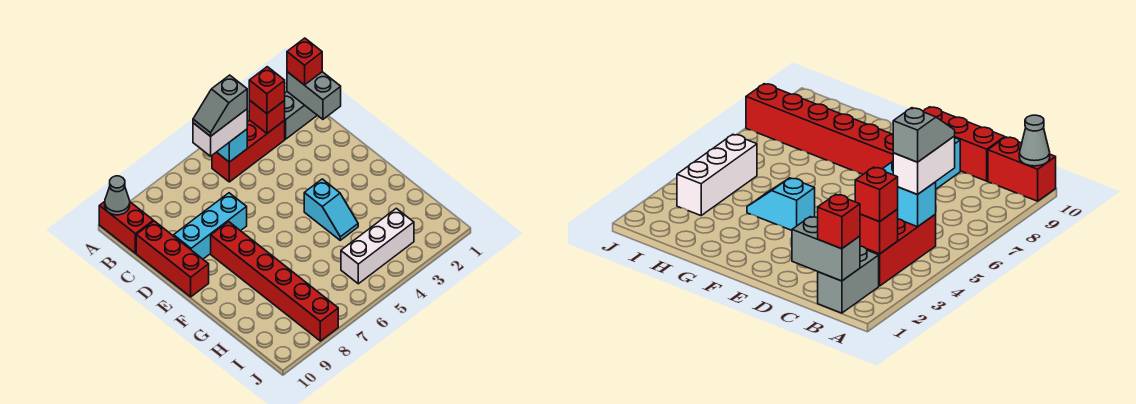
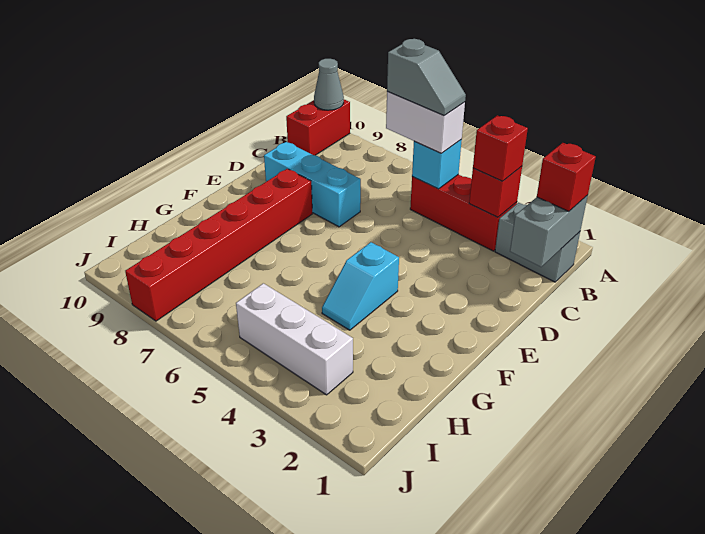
grey 1x2 slope [193,75,247,136] -> grey 1x2 slope turned to [387,39,466,116]
red 1x3 brick [136,221,209,297] -> none

